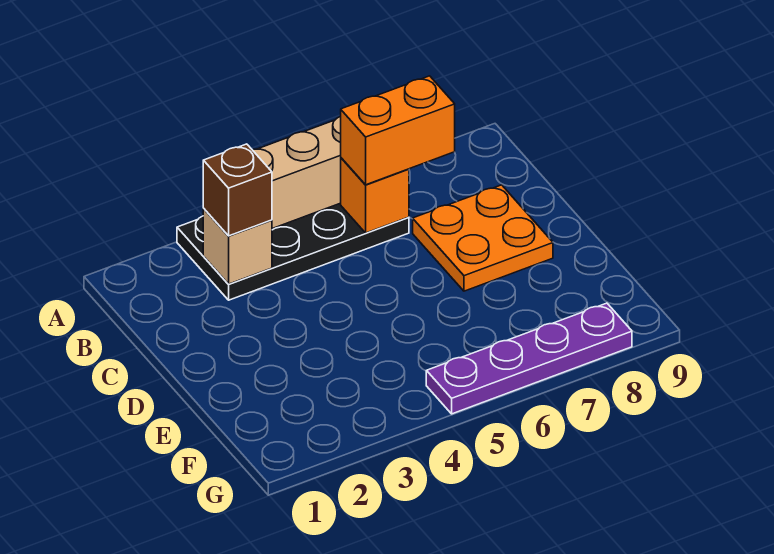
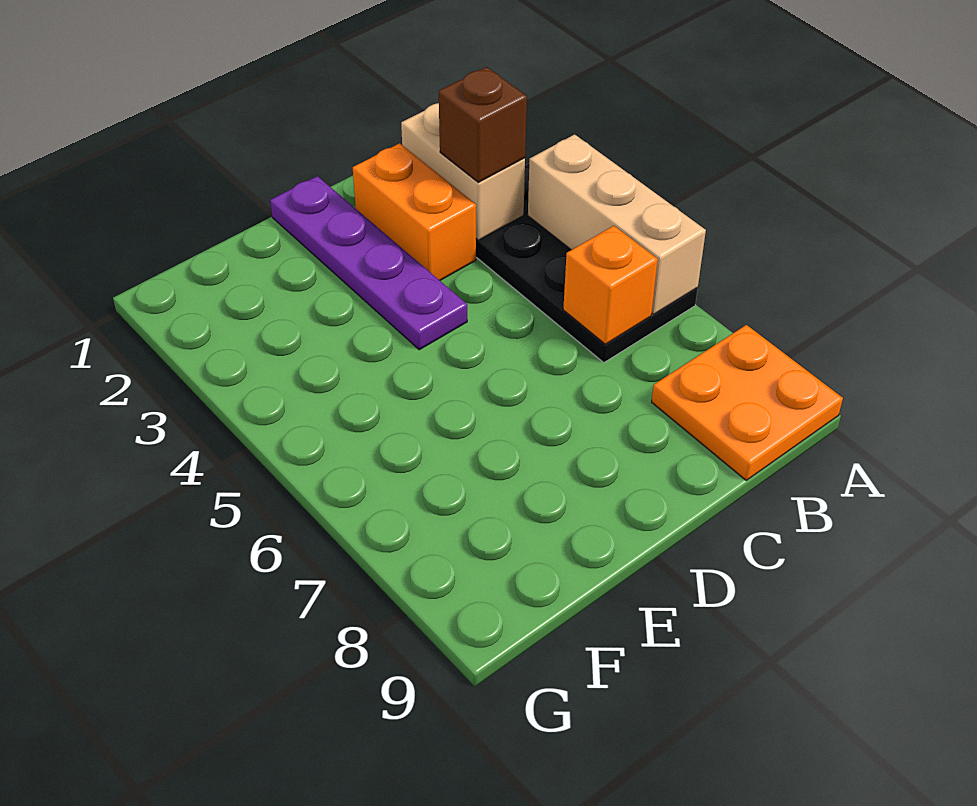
tan 1x1 brick [203,209,272,284] -> tan 1x2 brick [401,103,525,240]
orange 1x2 brick [341,76,455,185] -> orange 1x2 brick moved to [353,143,476,280]
orange 2x2 plate [413,185,553,291] -> orange 2x2 plate moved to [652,325,843,480]
purple 1x4 plate [426,303,632,414] -> purple 1x4 plate moved to [270,176,467,350]

